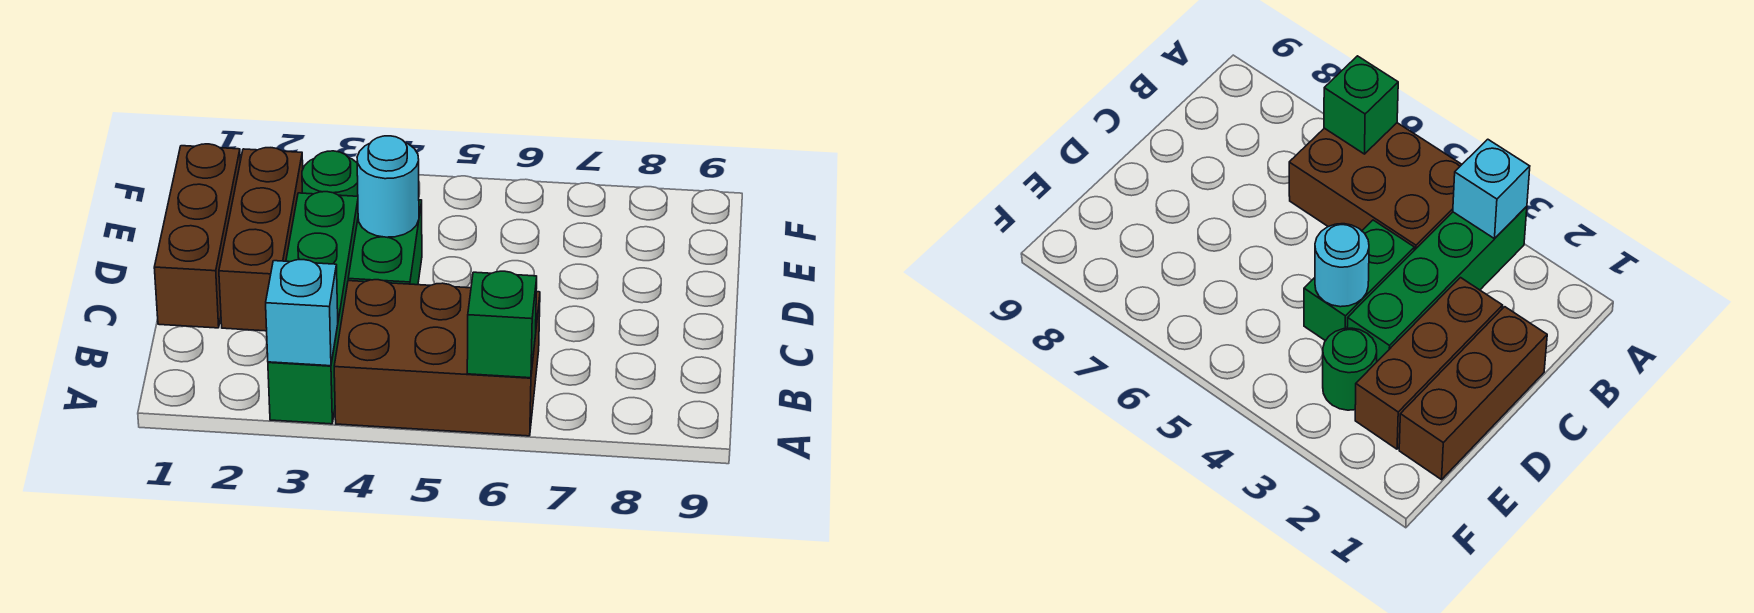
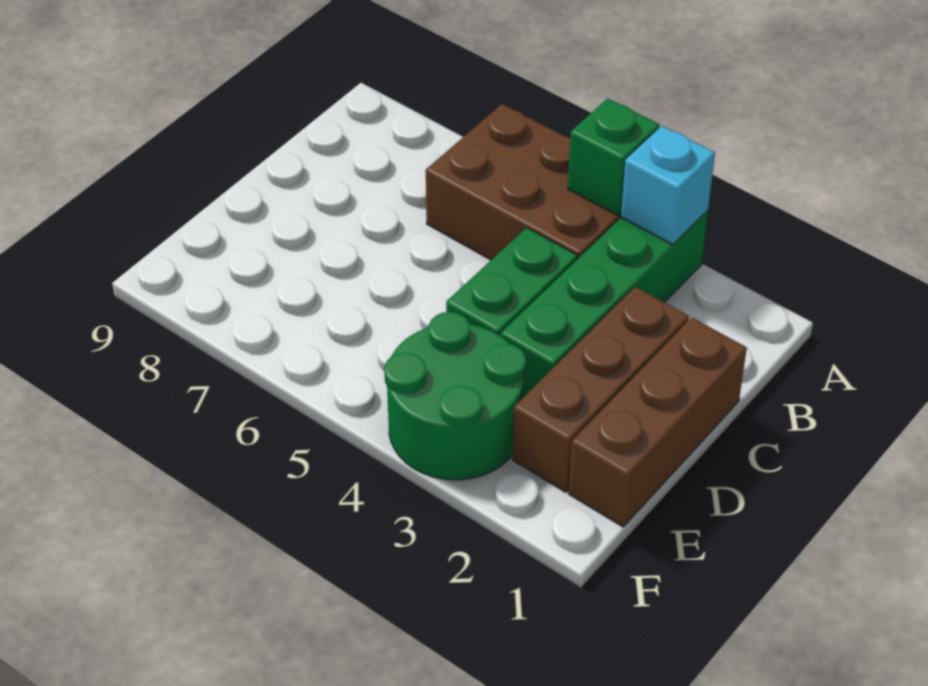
green 1x1 brick [467,271,537,378] -> green 1x1 brick moved to [568,98,659,215]
cyan 1x1 round brick [357,136,419,237] -> none
green 1x1 round brick [302,151,358,196] -> green 2x2 round brick [384,312,526,480]

